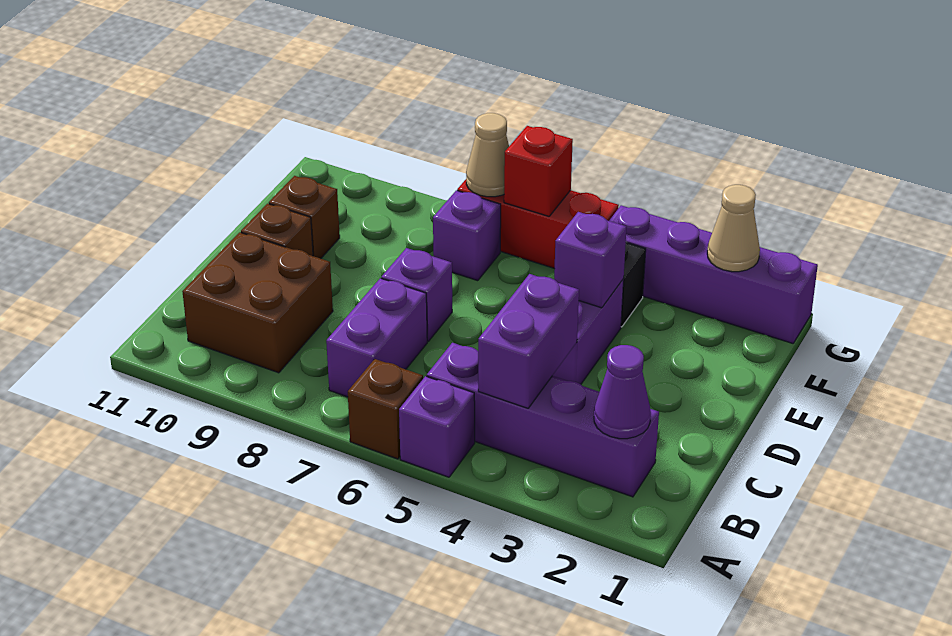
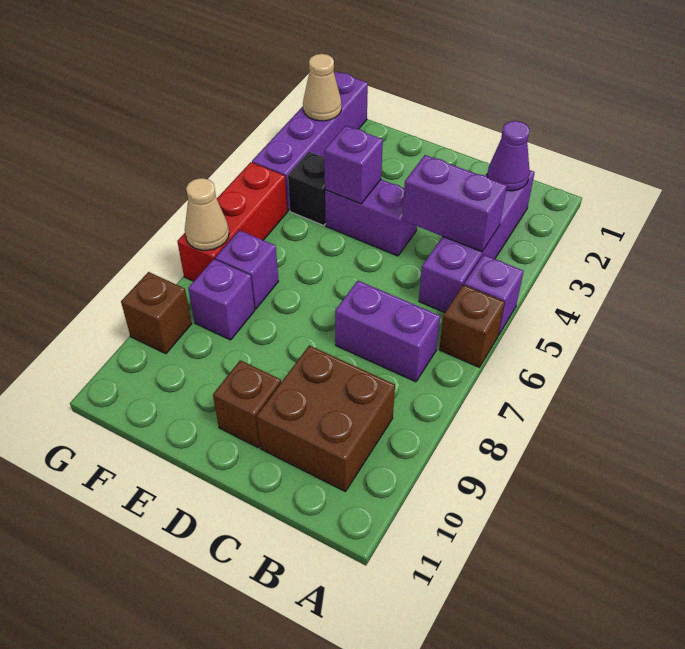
purple 1x1 brick [381,248,452,341] -> purple 1x1 brick moved to [188,259,255,340]
brown 1x1 brick [269,176,340,259] -> brown 1x1 brick moved to [121,272,192,354]
red 1x1 brick [504,126,573,216] -> none

